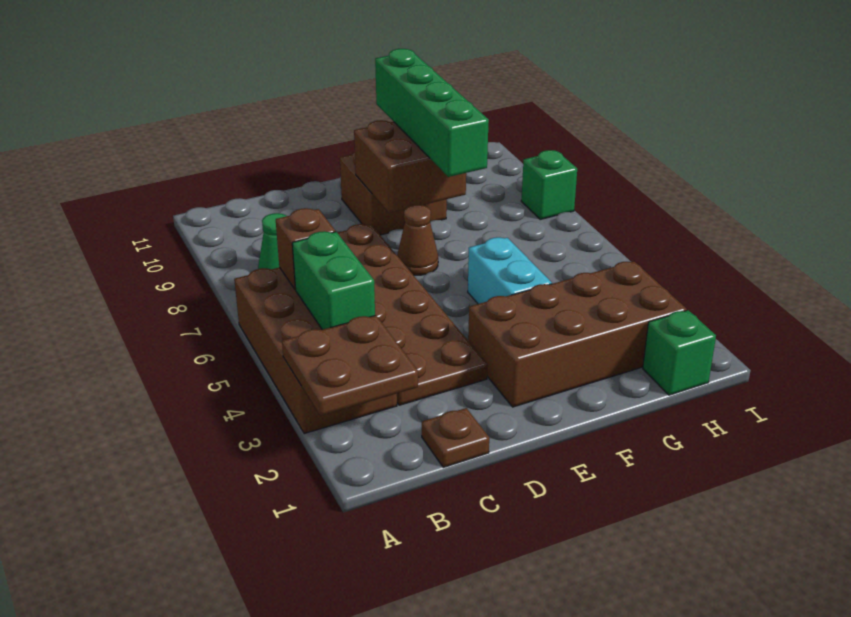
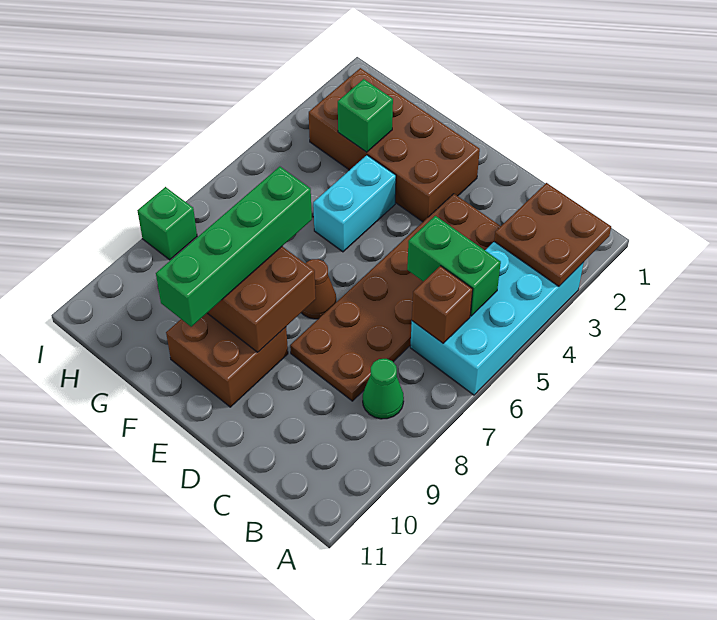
brown 2x4 brick [234,267,397,434] -> cyan 2x4 brick [410,242,584,395]
green 1x2 brick [292,231,375,330] -> green 1x2 brick turned to [407,216,501,316]
brown 1x1 plate [422,408,489,467] -> none
green 1x1 brick [643,310,716,395] -> green 1x1 brick moved to [338,79,393,152]

